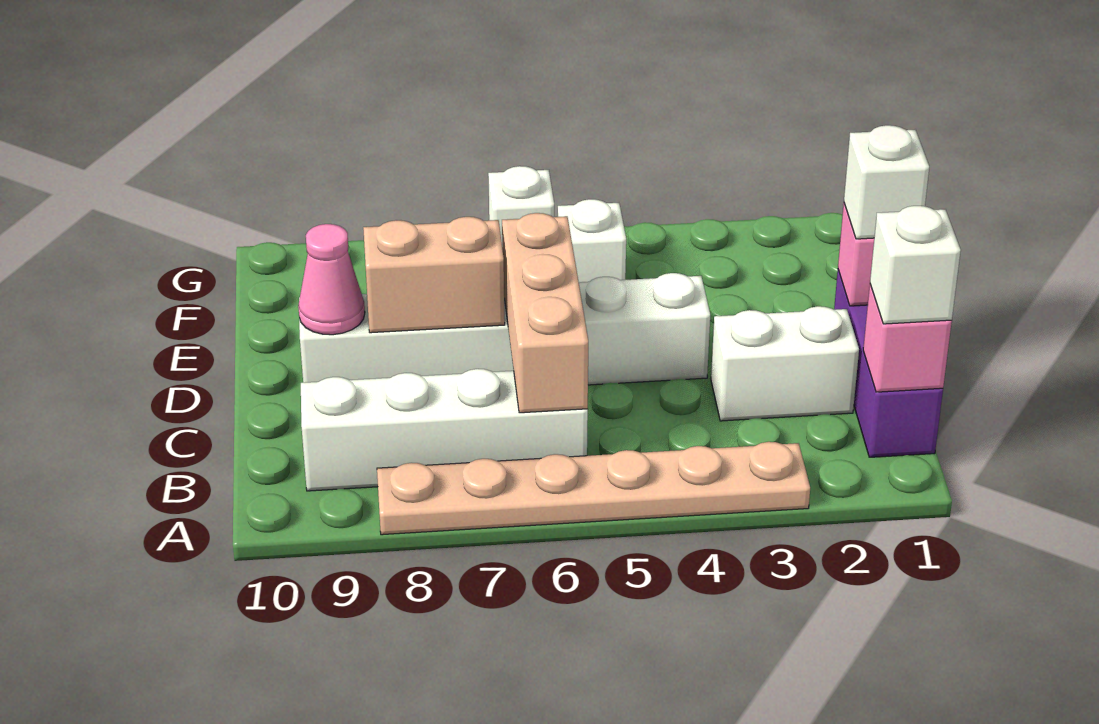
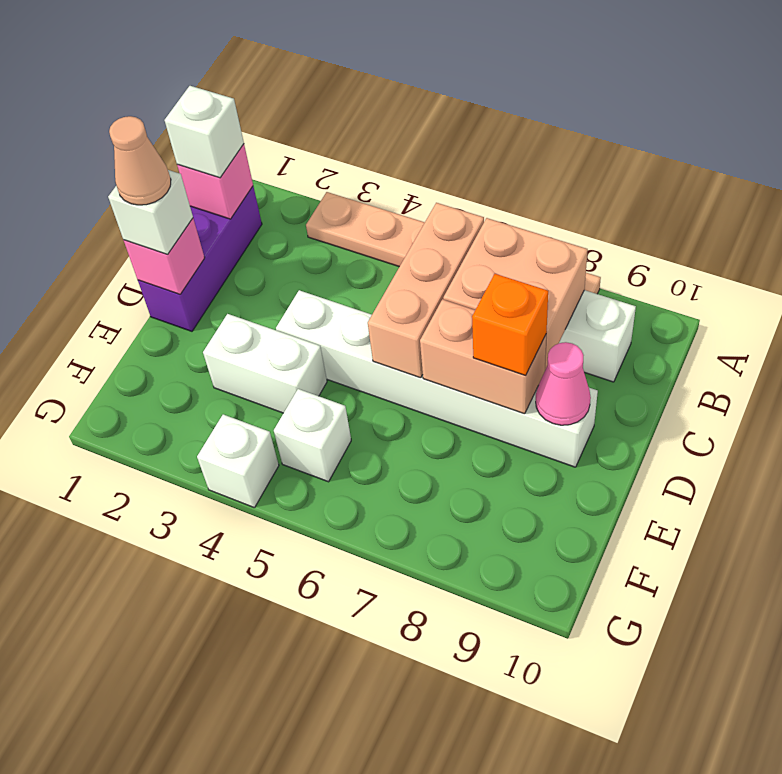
none -> tan 2x2 brick [443,218,588,370]
white 1x2 brick [711,306,859,421] -> white 1x2 brick moved to [203,314,327,413]
none -> tan 1x1 cone [109,116,171,205]
none -> orange 1x1 brick [472,274,548,375]
white 1x1 brick [488,166,554,242] -> white 1x1 brick moved to [197,414,279,507]

